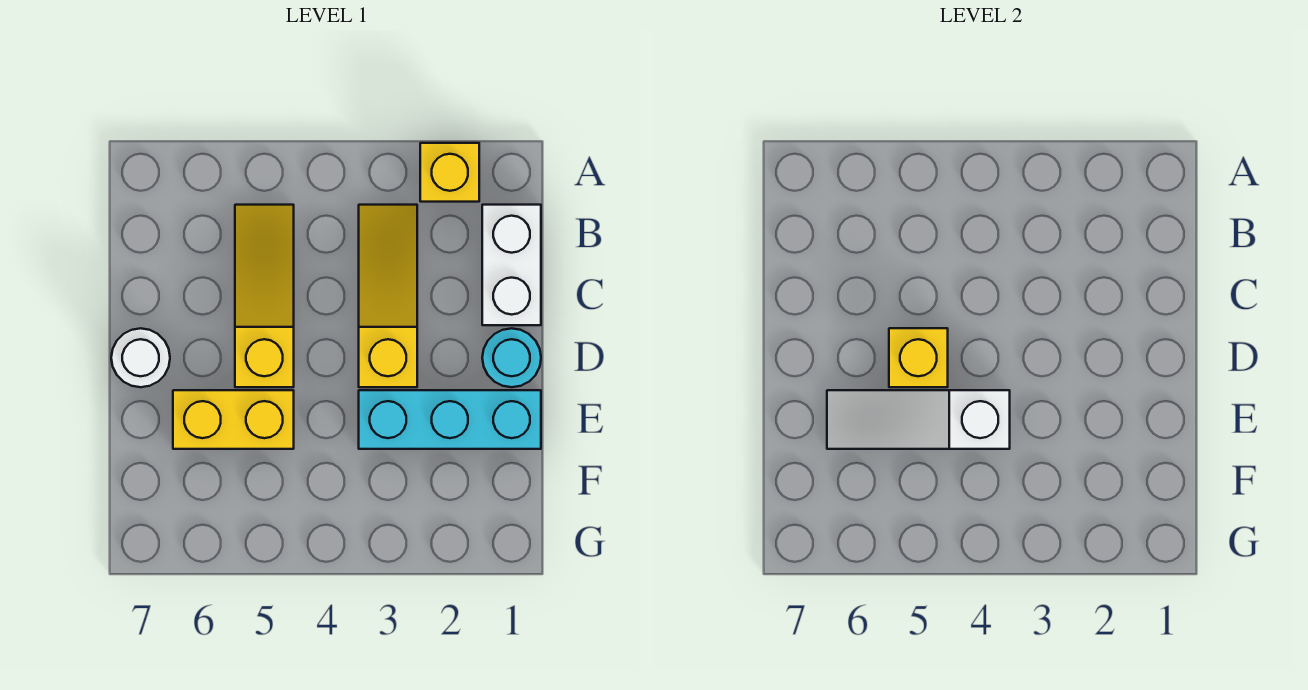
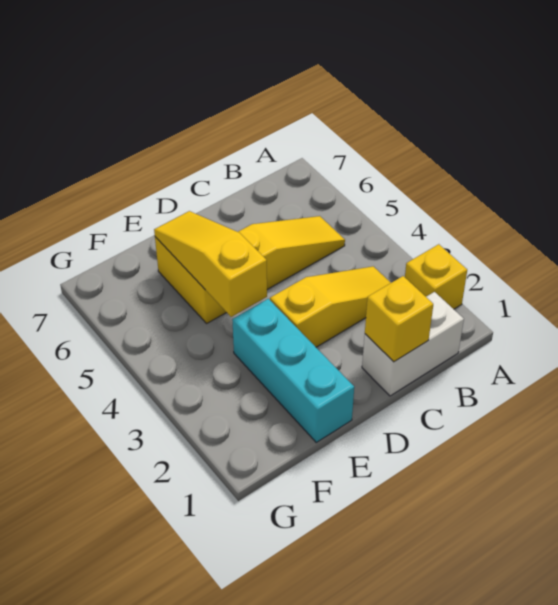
cyan 1x1 round brick [482,328,541,387] -> none
yellow 1x1 brick [889,328,948,387] -> yellow 1x1 brick moved to [365,276,433,362]
white 1x1 round brick [111,328,170,387] -> none
white 1x3 slope [827,390,1010,449] -> yellow 1x3 slope [154,211,267,317]

